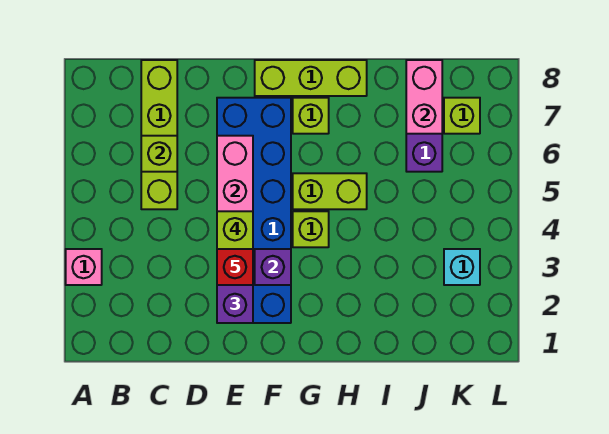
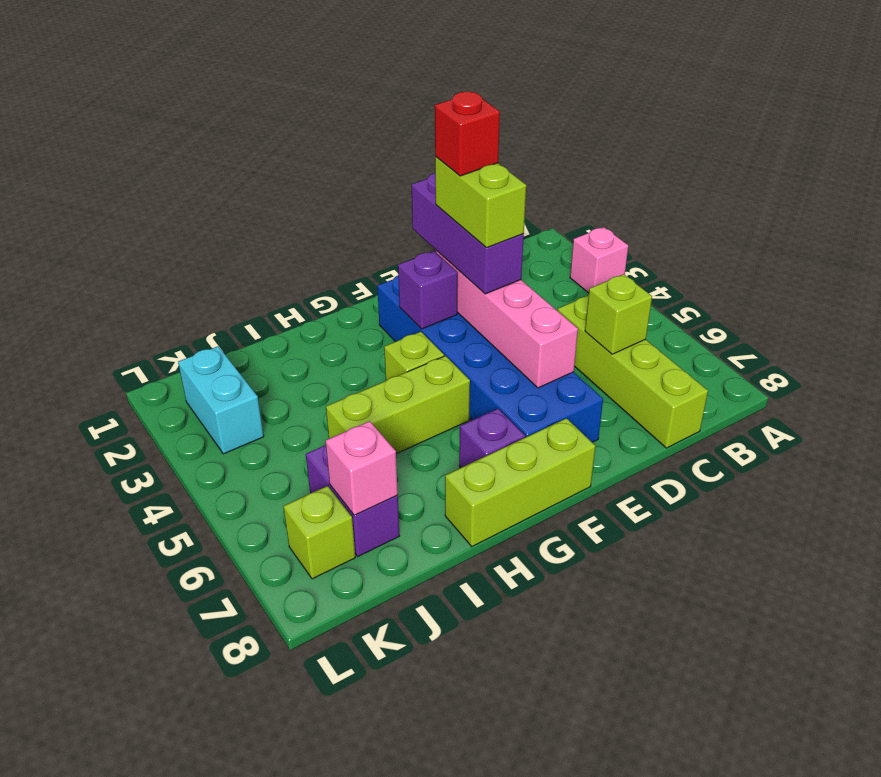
lime 1x2 brick [293,173,367,209] -> lime 1x3 brick [326,356,470,454]
lime 1x1 brick [293,98,329,134] -> purple 1x1 brick [459,409,525,468]
pink 1x2 brick [406,60,442,134] -> pink 1x1 brick [325,421,398,515]
cyan 1x1 brick [444,249,480,285] -> cyan 1x2 brick [178,346,264,454]

